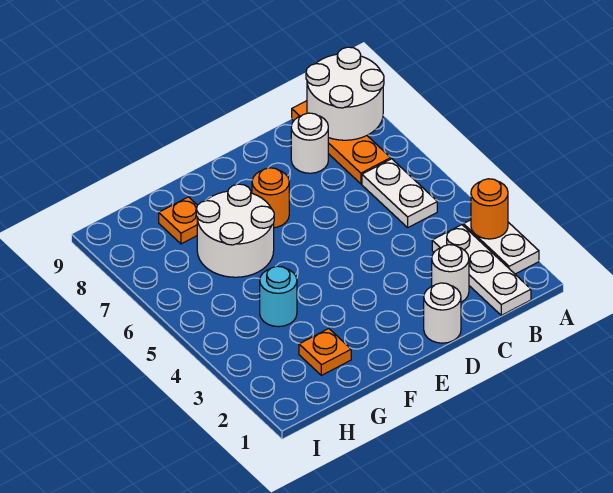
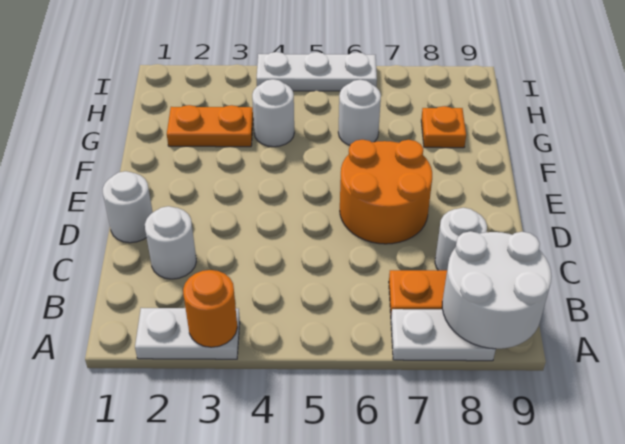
white 1x3 plate [432,225,531,315] -> white 1x3 plate moved to [257,52,377,91]
white 1x2 plate [362,159,437,227] -> white 1x2 plate moved to [391,309,496,361]
orange 1x1 round brick [252,168,289,228] -> orange 2x2 round brick [340,140,432,244]
white 2x2 round brick [196,184,274,277] -> white 1x1 round brick [338,80,381,145]
orange 1x1 plate [299,329,351,375] -> orange 1x2 plate [167,105,253,147]
cyan 1x1 round brick [260,266,297,327] -> white 1x1 round brick [252,79,294,147]

